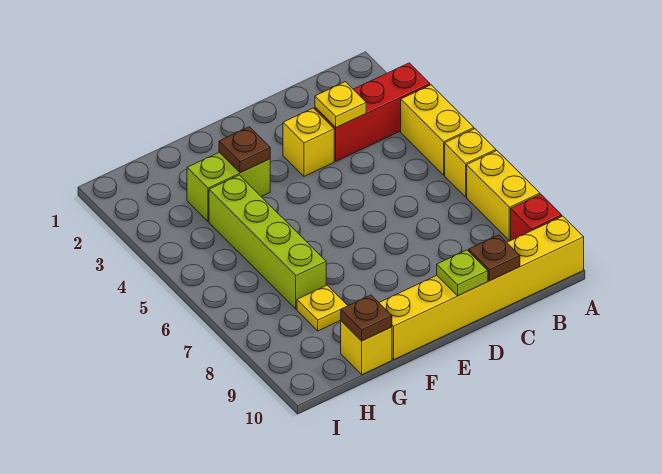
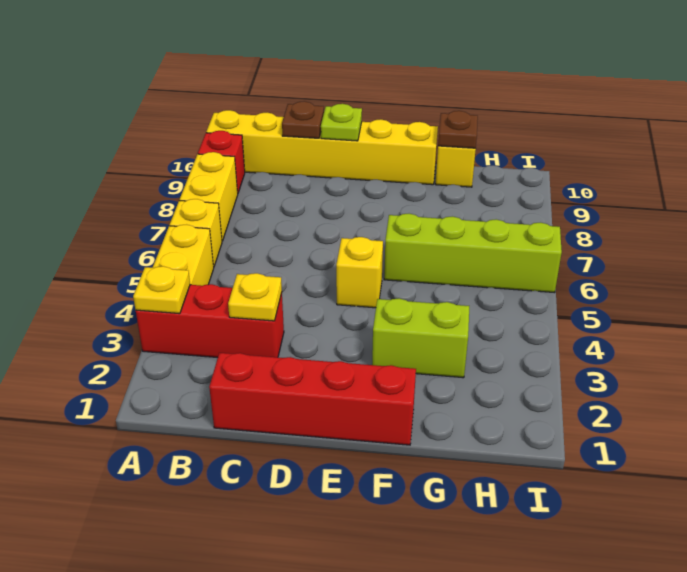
none -> red 1x4 brick [209,353,416,445]
yellow 1x1 brick [283,108,334,176] -> yellow 1x1 brick moved to [336,237,383,308]
brown 1x1 plate [219,127,270,173] -> none
lime 1x4 brick [209,175,326,309] -> lime 1x4 brick turned to [384,214,562,293]
yellow 1x1 plate [297,285,348,331] -> yellow 1x1 plate moved to [133,266,190,314]

